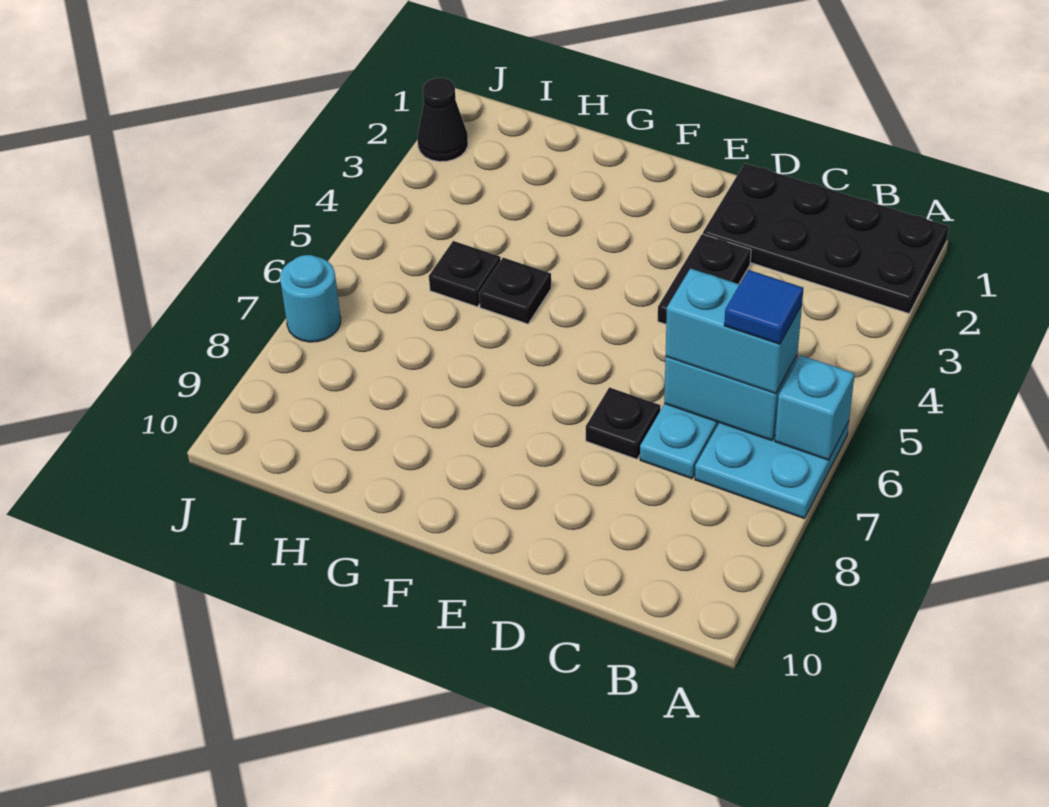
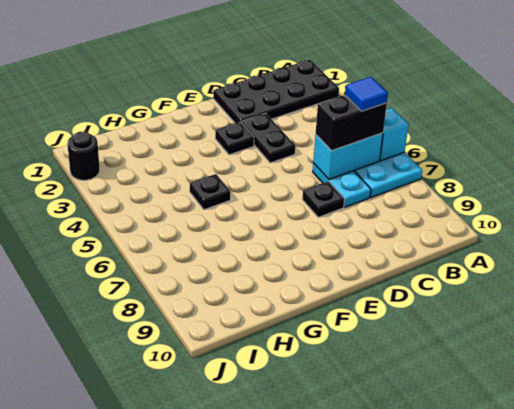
cyan 1x2 brick [666,269,802,394] -> black 1x2 brick [316,95,387,151]
black 1x1 plate [429,241,501,307] -> black 1x1 plate moved to [215,122,254,155]
black 1x1 cone [417,78,468,162] -> black 1x1 round brick [67,131,100,180]
cyan 1x1 round brick [280,255,341,342] -> none

